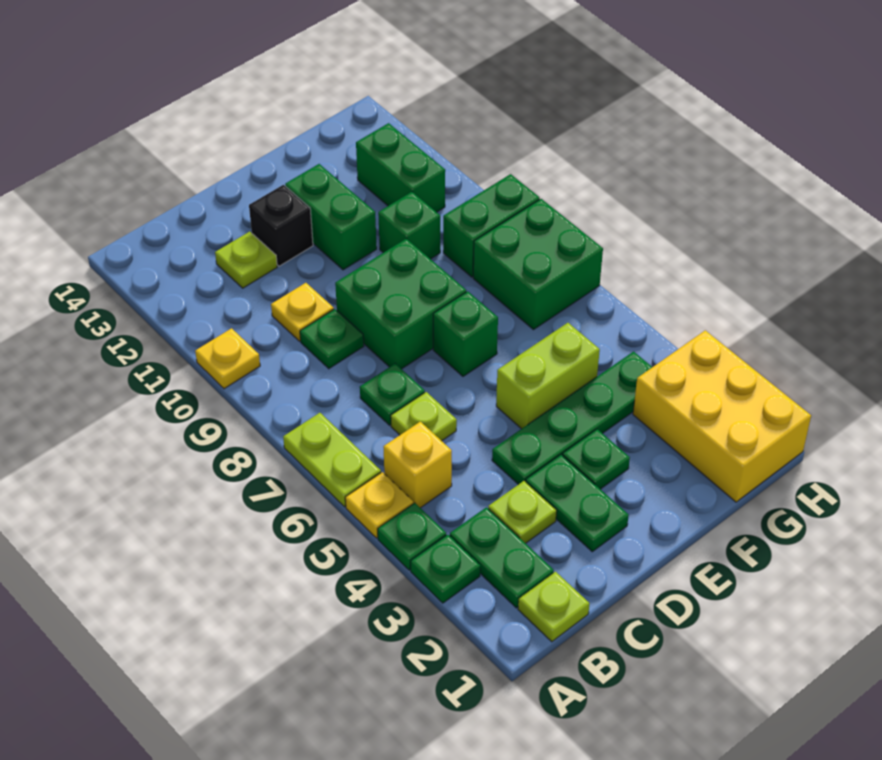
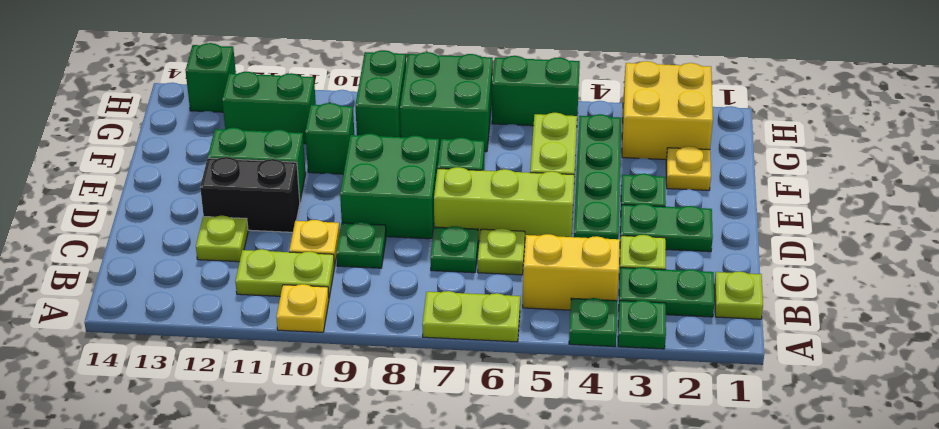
yellow 1x1 plate [345,472,413,538] -> yellow 1x1 plate moved to [666,146,711,190]
yellow 1x1 brick [384,422,452,508] -> yellow 1x2 brick [523,234,620,310]
none -> lime 1x2 plate [235,249,335,297]
none -> lime 1x3 brick [434,167,574,241]
black 1x1 brick [249,185,313,266] -> black 1x2 brick [200,157,300,232]
yellow 2x3 brick [633,330,811,502] -> yellow 2x2 brick [622,61,713,160]
none -> green 1x2 brick [492,56,580,126]
none -> green 1x1 brick [186,43,236,112]

